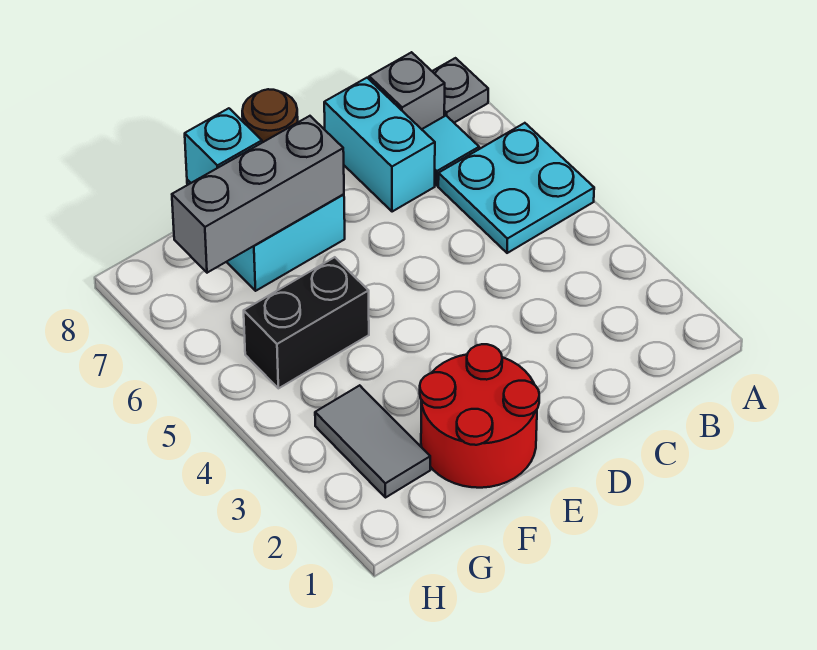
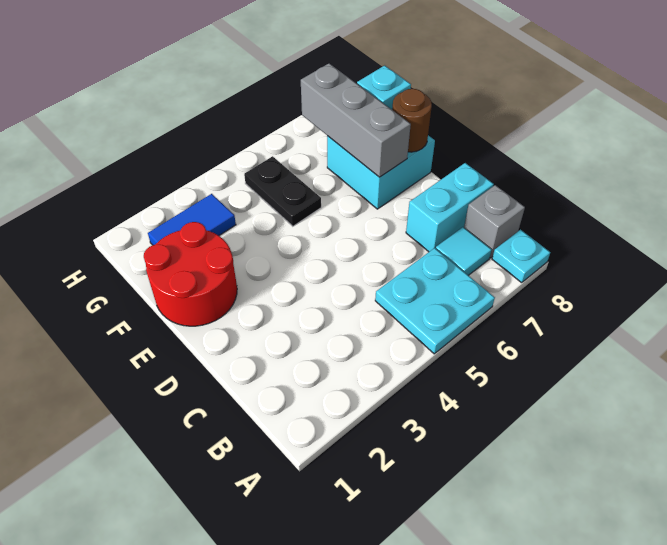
grey 1x1 plate [432,58,488,123] -> cyan 1x1 plate [492,230,550,283]
black 1x2 brick [244,257,369,388] -> black 1x2 plate [244,156,321,226]
grey 1x2 tile [315,385,430,498] -> blue 1x2 tile [148,194,236,245]

